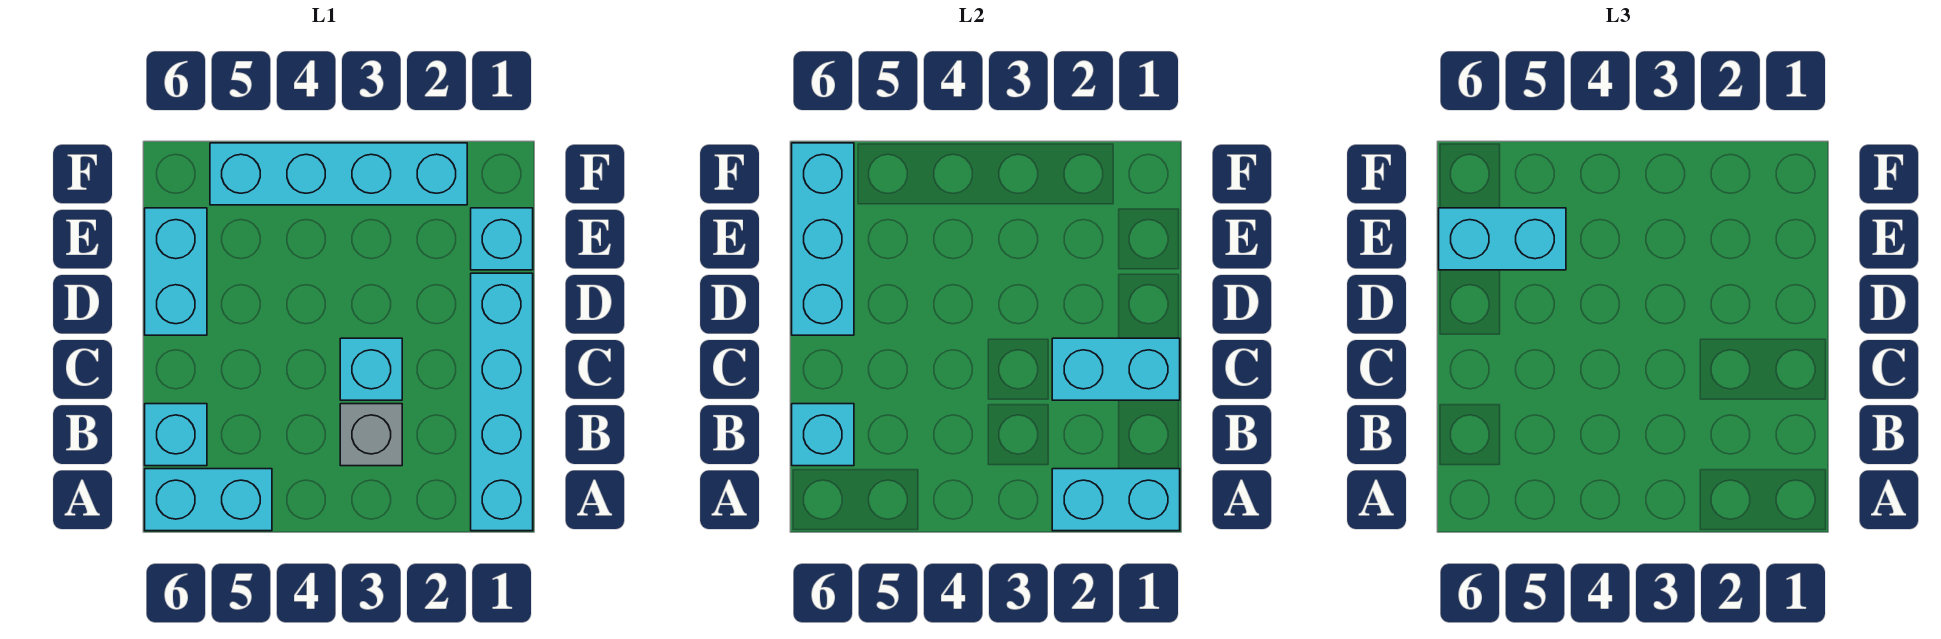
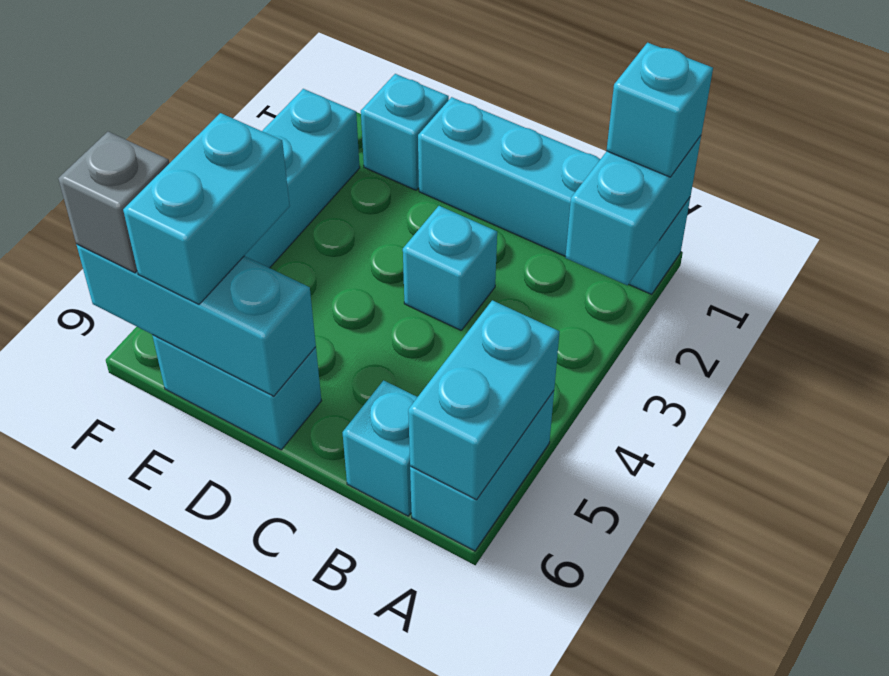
grey 1x1 brick [340,404,402,466] -> grey 1x1 brick moved to [58,132,169,273]
cyan 1x1 brick [792,404,854,466] -> cyan 1x1 brick moved to [607,43,713,177]
cyan 1x2 brick [1052,338,1180,400] -> cyan 1x2 brick moved to [408,300,560,500]

